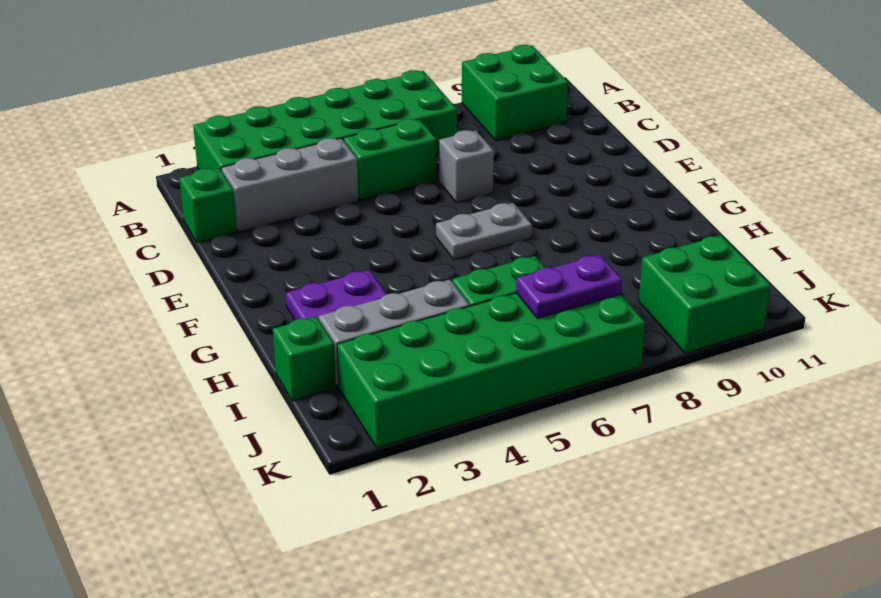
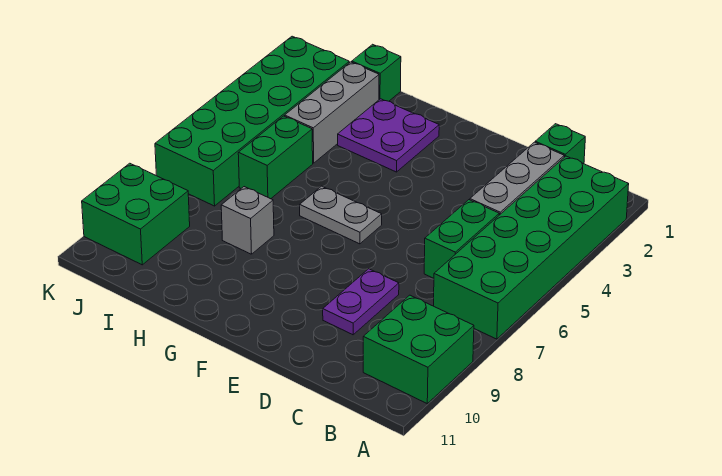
grey 1x1 brick [439,130,494,203] -> grey 1x1 brick moved to [221,187,274,254]
grey 1x2 plate [436,203,532,260] -> grey 1x2 plate turned to [300,186,382,244]
purple 1x2 plate [516,255,622,318] -> purple 1x2 plate moved to [323,269,399,335]

